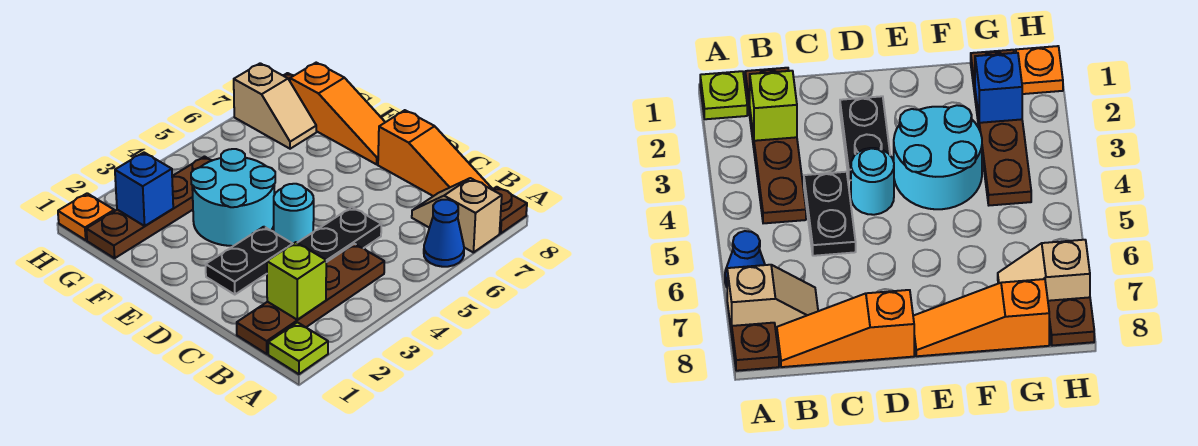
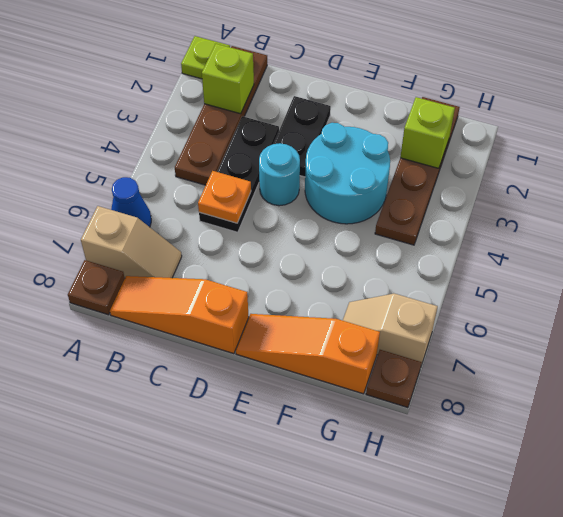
black 1x2 plate [298,207,381,262] -> black 1x3 plate [199,116,279,232]
blue 1x1 brick [115,153,173,226] -> lime 1x1 brick [400,97,455,168]
orange 1x1 plate [58,193,114,240] -> orange 1x1 plate moved to [198,171,251,223]

